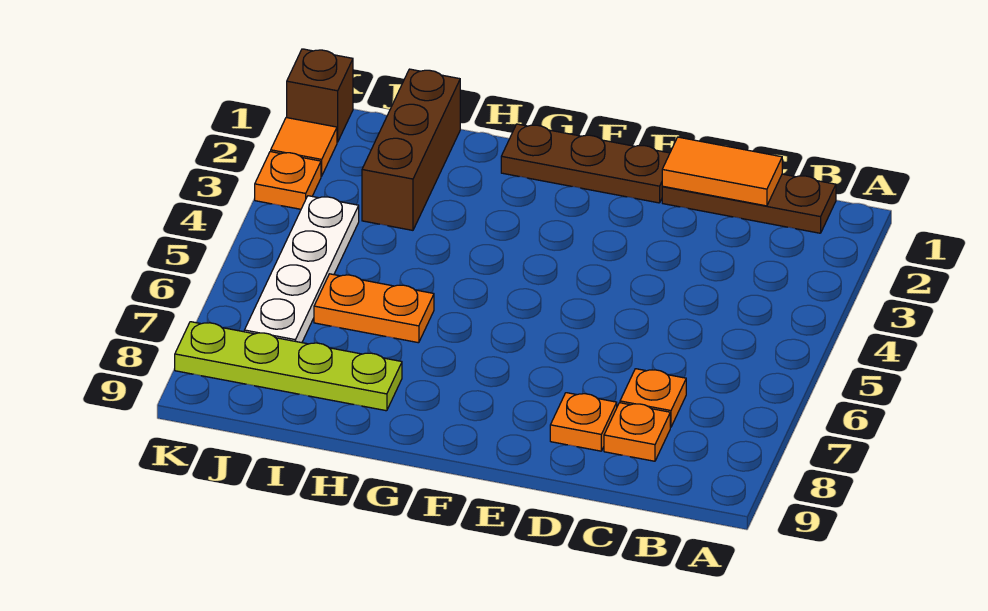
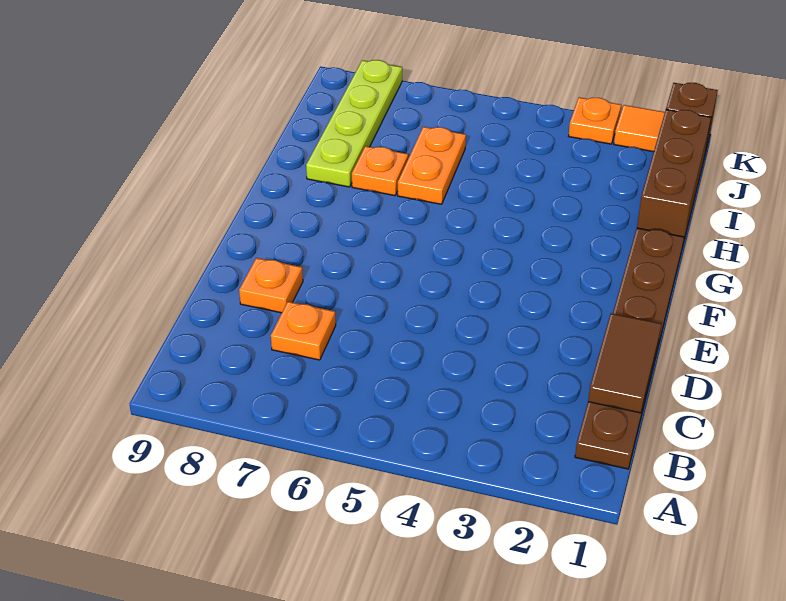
orange 1x2 tile [662,137,782,206] -> brown 1x2 tile [588,313,661,413]
orange 1x1 plate [604,403,670,461] -> orange 1x1 plate moved to [352,146,408,196]
brown 1x3 brick [362,69,460,230] -> brown 1x3 brick turned to [637,110,711,248]
white 1x4 plate [244,196,359,343] -> none

